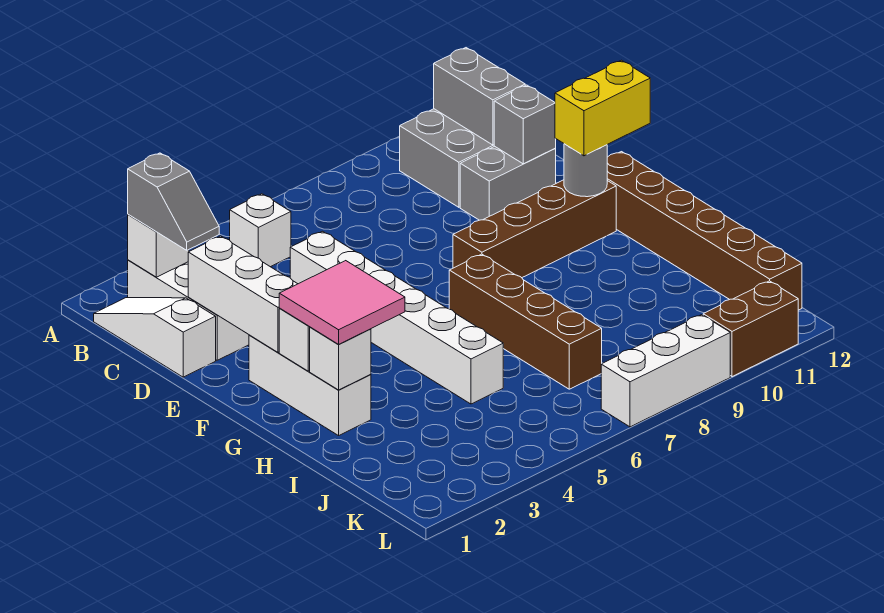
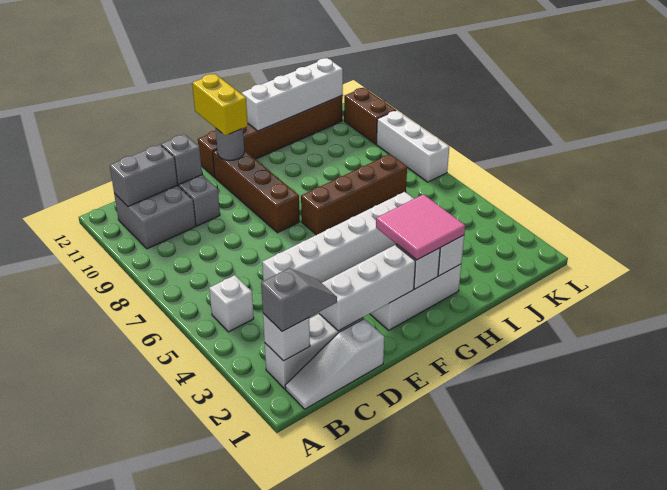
none -> white 1x4 brick [242,58,343,131]

